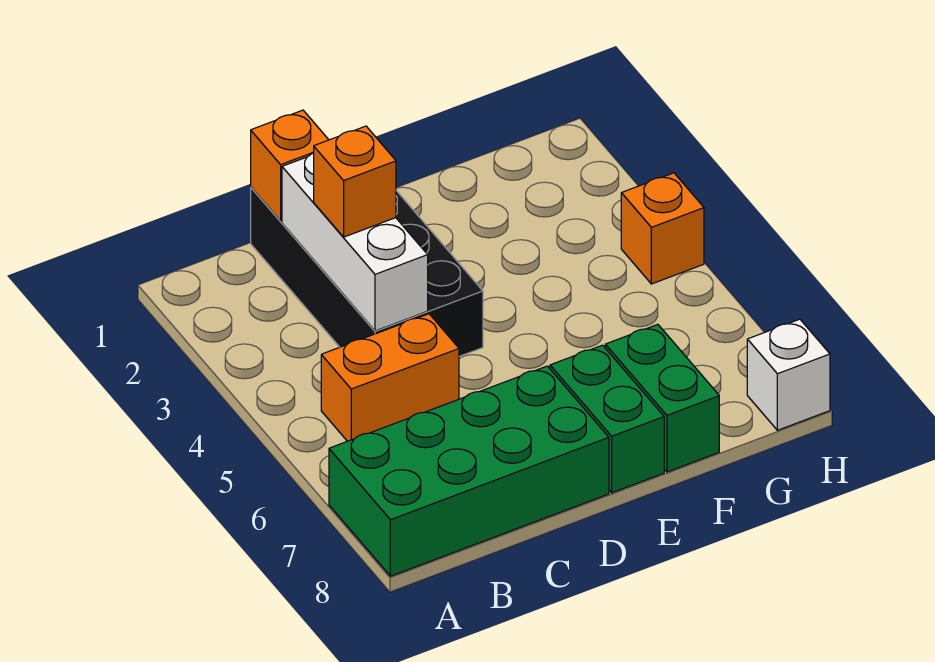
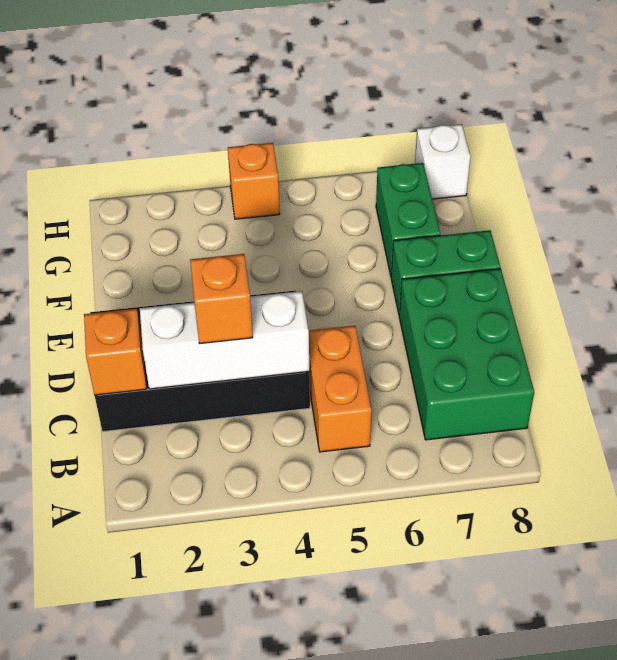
green 2x4 brick [329,366,609,576] -> green 2x3 brick [399,269,534,440]
green 1x2 brick [605,324,719,472] -> green 1x2 brick turned to [376,163,440,275]

